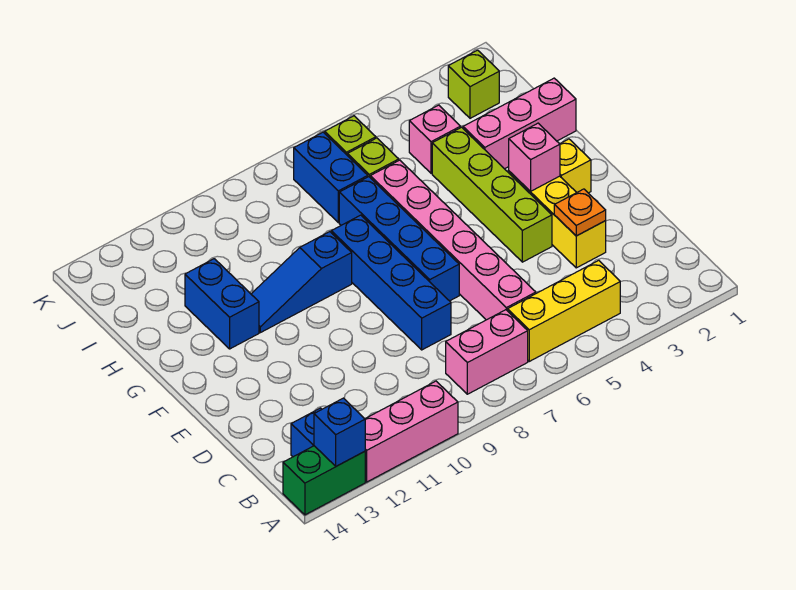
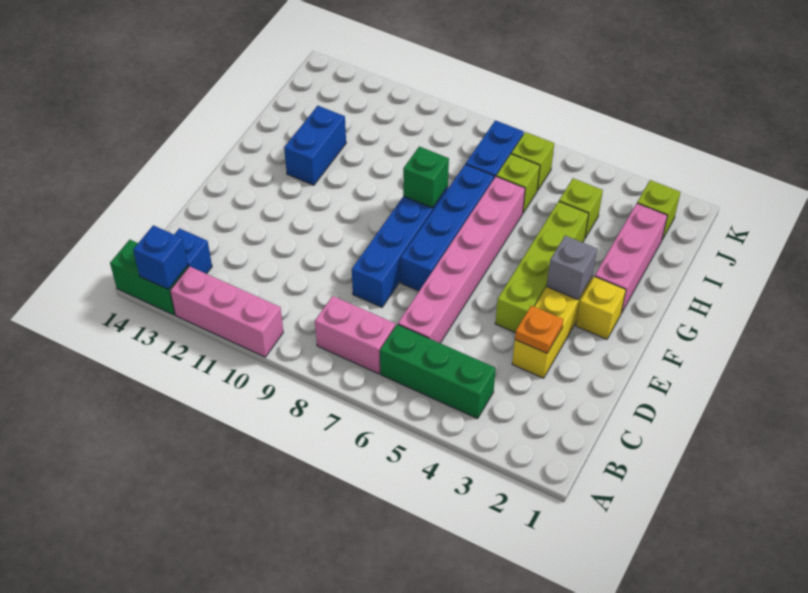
yellow 1x3 brick [507,260,620,361] -> green 1x3 brick [380,324,496,419]
pink 1x1 brick [509,123,560,191] -> grey 1x1 brick [547,236,597,300]
none -> green 1x1 brick [403,146,449,208]
blue 1x3 slope [251,232,352,333] -> none
pink 1x3 brick [463,78,576,169] -> pink 1x3 brick turned to [595,203,668,313]
pink 1x1 brick [409,105,461,173] -> lime 1x1 brick [559,178,603,238]

